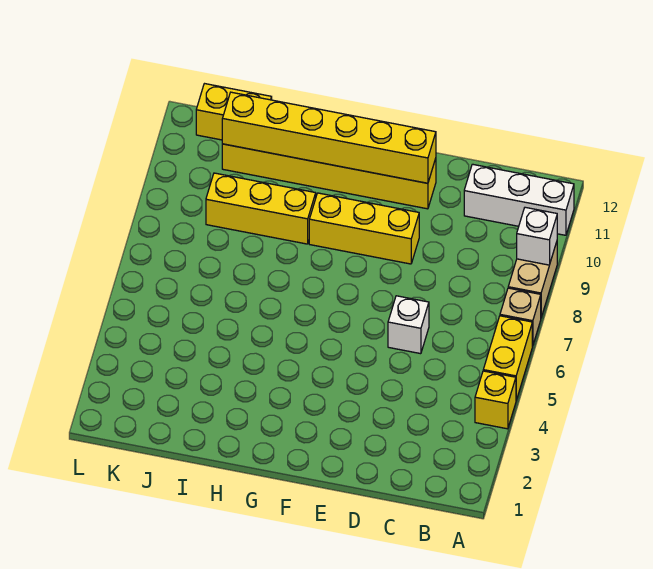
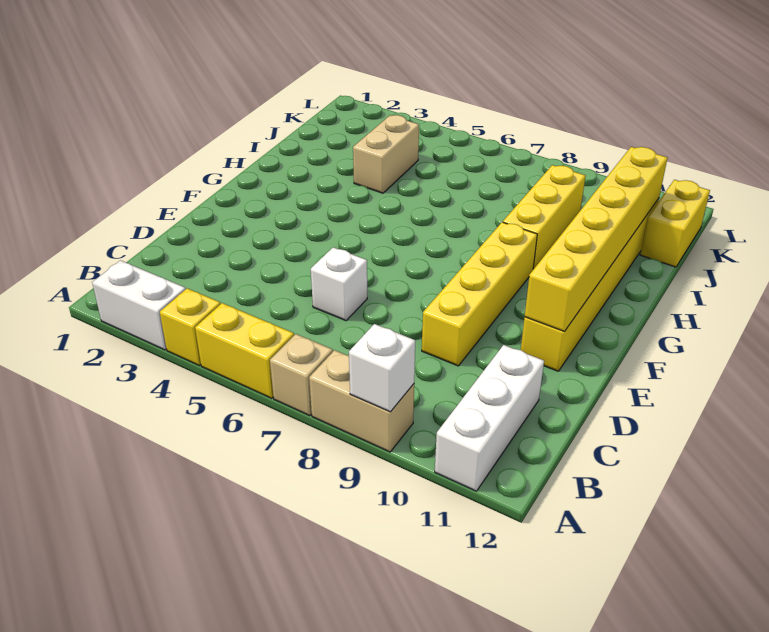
none -> white 1x2 brick [92,260,186,350]
yellow 1x3 brick [309,193,419,264] -> yellow 1x4 brick [422,222,537,366]
none -> tan 1x2 brick [353,115,419,193]

